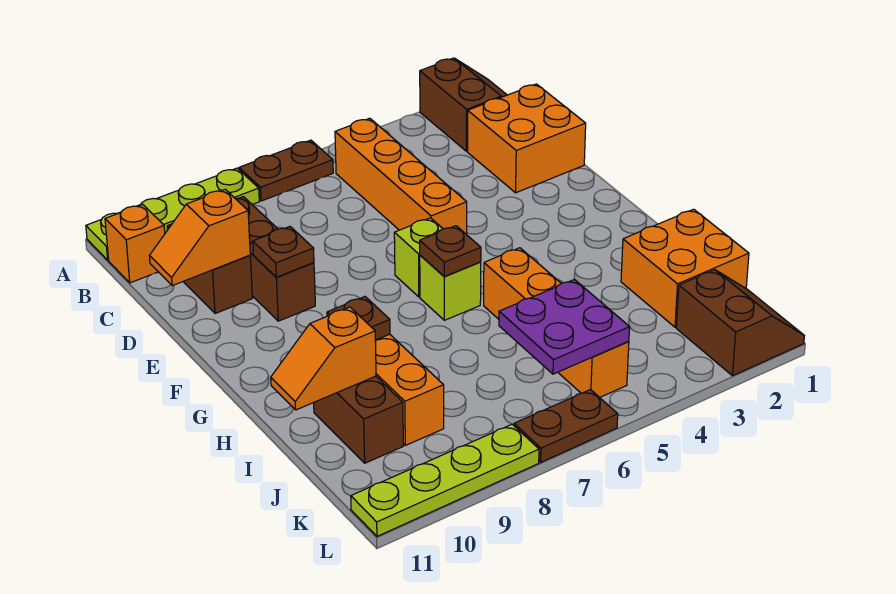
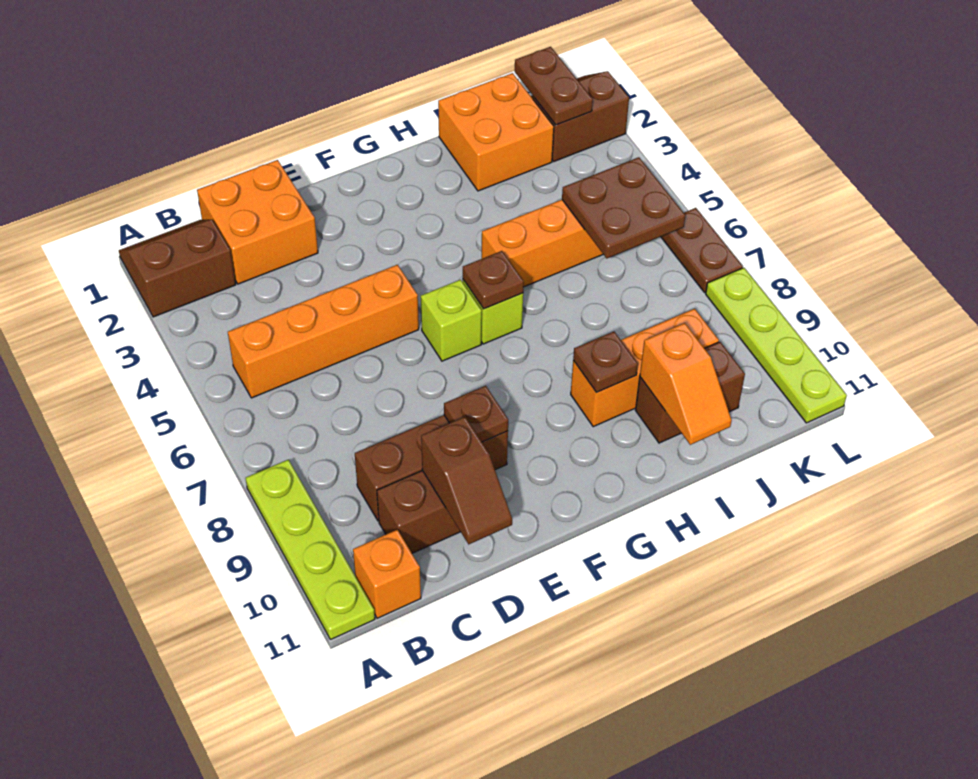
brown 1x2 plate [239,140,333,201] -> brown 1x2 plate moved to [515,47,593,125]
orange 1x2 slope [150,189,250,286] -> brown 1x2 slope [421,417,512,544]
purple 2x2 plate [499,279,630,374] -> brown 2x2 plate [562,157,685,258]

